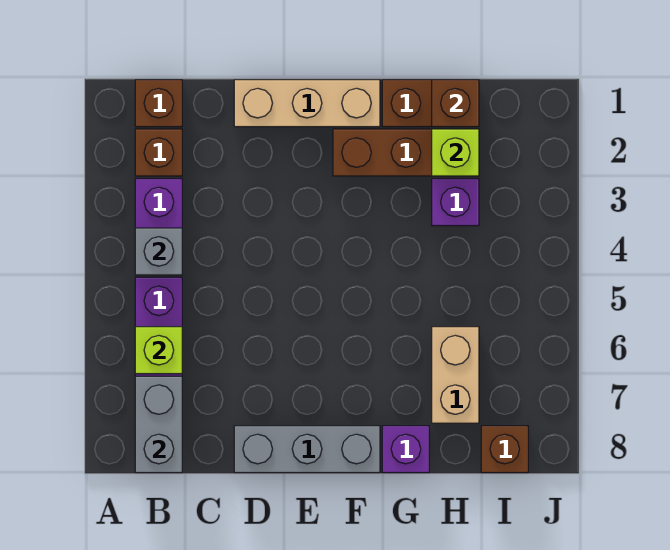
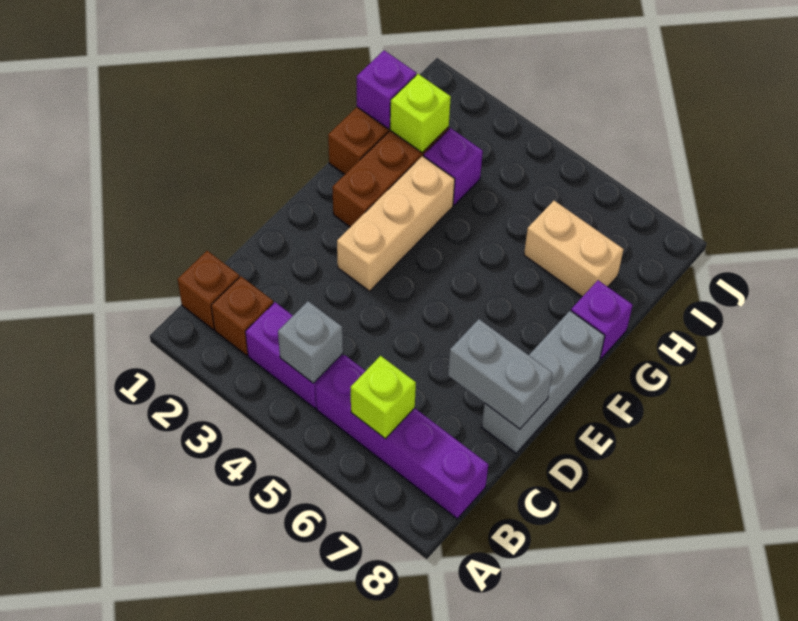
grey 1x2 brick [135,376,182,473] -> grey 1x2 brick moved to [448,319,552,429]
tan 1x3 brick [234,80,380,127] -> tan 1x3 brick moved to [337,156,455,291]
brown 1x1 brick [432,80,479,127] -> purple 1x1 brick [357,50,416,129]
brown 1x1 brick [481,426,528,473] -> none

